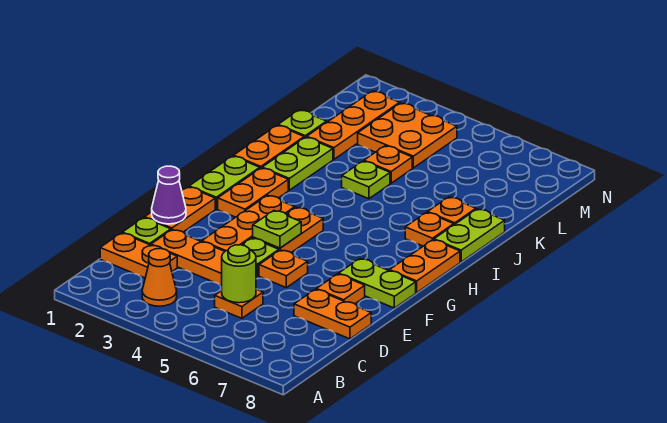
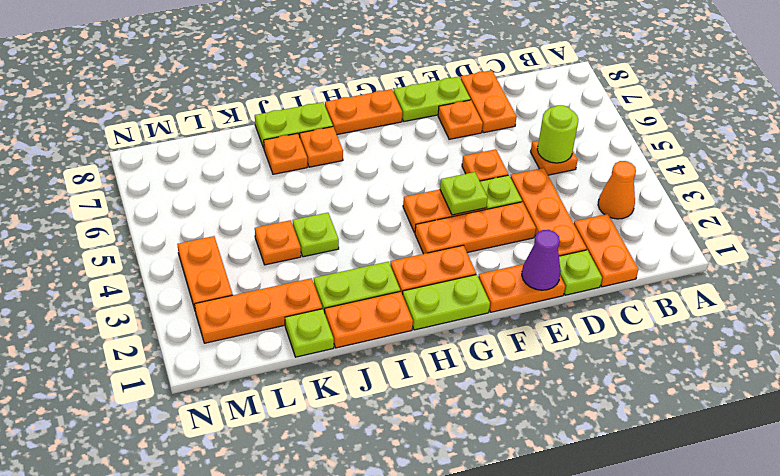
lime 1x2 plate [339,259,416,308] -> lime 1x2 plate turned to [393,77,470,121]
orange 2x2 plate [358,103,457,168] -> orange 1x2 plate [177,236,233,309]

